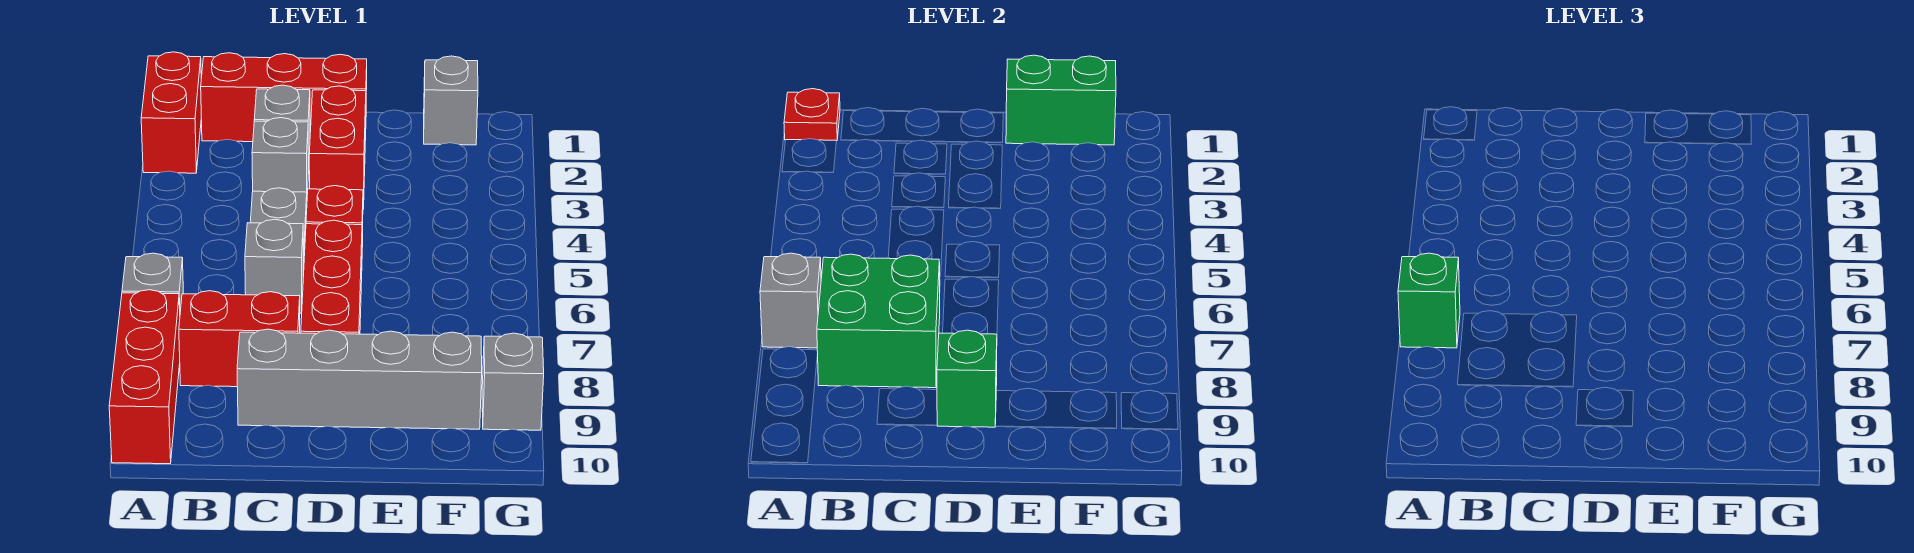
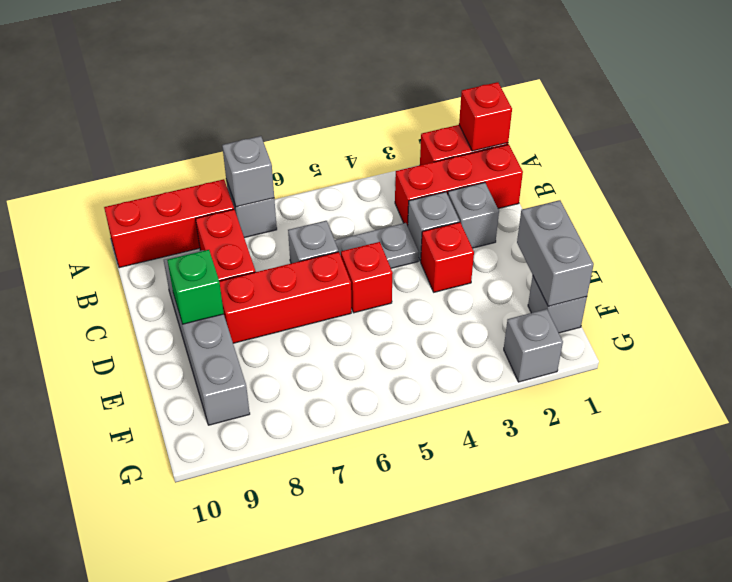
red 1x1 plate [784,89,840,141] -> red 1x1 brick [459,82,512,151]
green 1x1 brick [1398,253,1460,348] -> none
red 1x3 brick [201,53,367,142] -> red 1x3 brick turned to [395,144,523,226]
green 2x2 brick [817,254,940,388] -> none
red 1x2 brick [309,86,366,209] -> red 1x1 brick [421,222,474,292]
green 1x2 brick [1006,55,1116,145] -> grey 1x2 brick [517,200,594,306]
grey 1x1 brick [482,333,544,430] -> grey 1x1 brick moved to [504,309,563,382]

